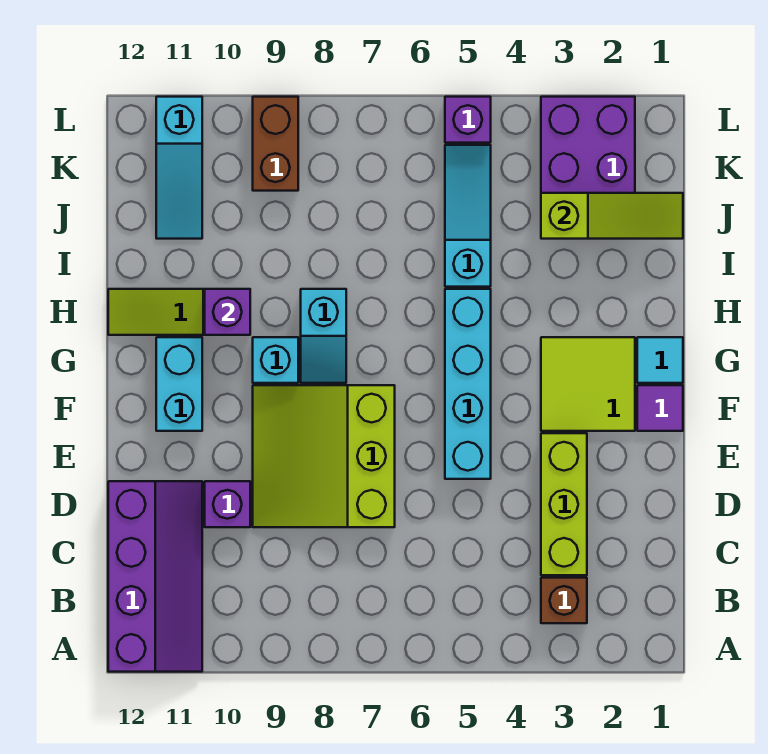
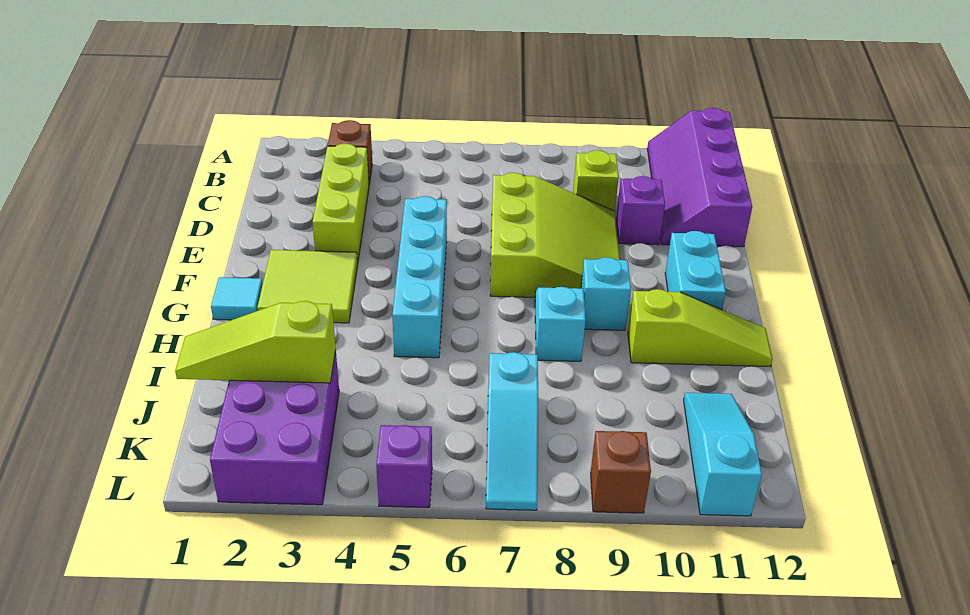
none -> lime 1x1 brick [573,150,619,211]
purple 1x1 tile [637,385,683,431] -> none
purple 1x1 brick [205,289,250,335] -> none
cyan 1x3 slope [445,145,491,287] -> cyan 1x3 slope moved to [486,352,538,510]
brown 1x2 brick [253,97,298,191] -> brown 1x1 brick [591,431,651,513]

